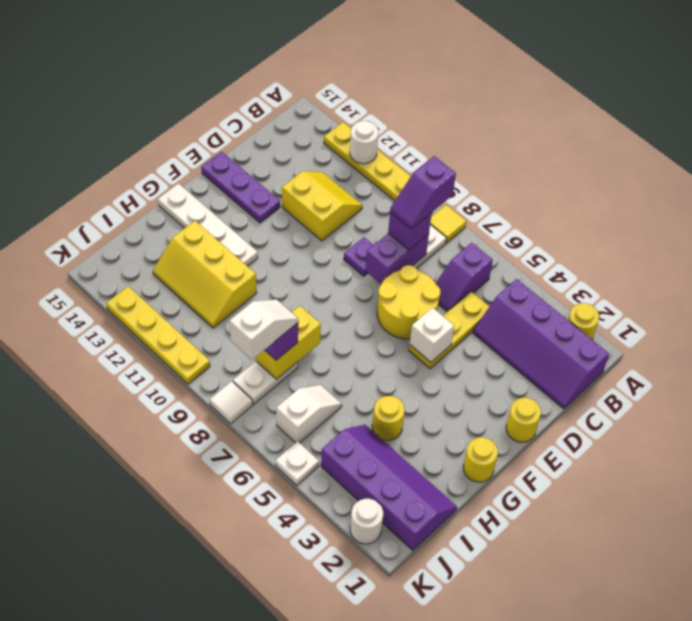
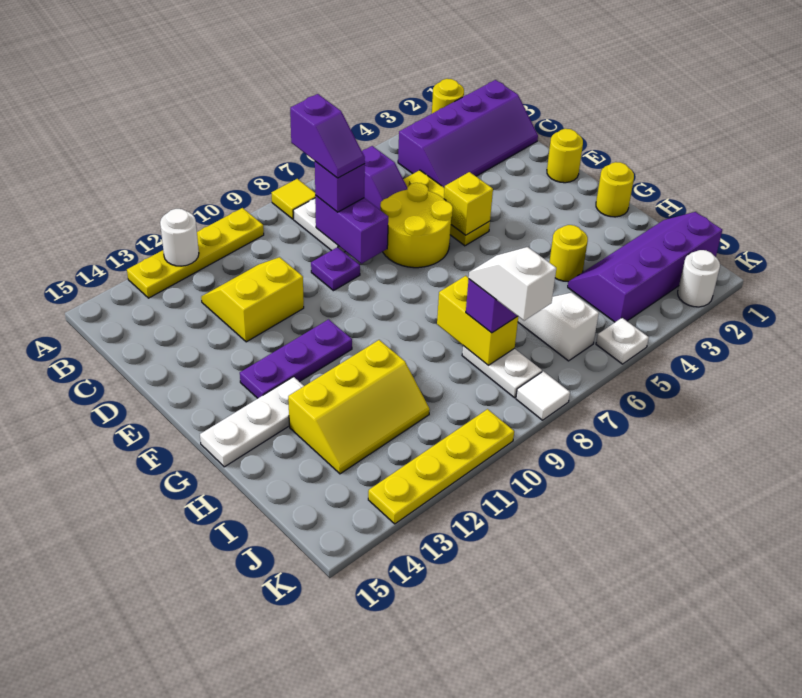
white 1x1 brick [410,308,454,362] -> yellow 1x1 brick [444,172,493,235]
purple 1x3 plate [201,152,280,223] -> purple 1x3 plate moved to [240,319,352,398]
white 1x4 plate [158,183,258,266] -> white 1x3 plate [200,377,304,467]

